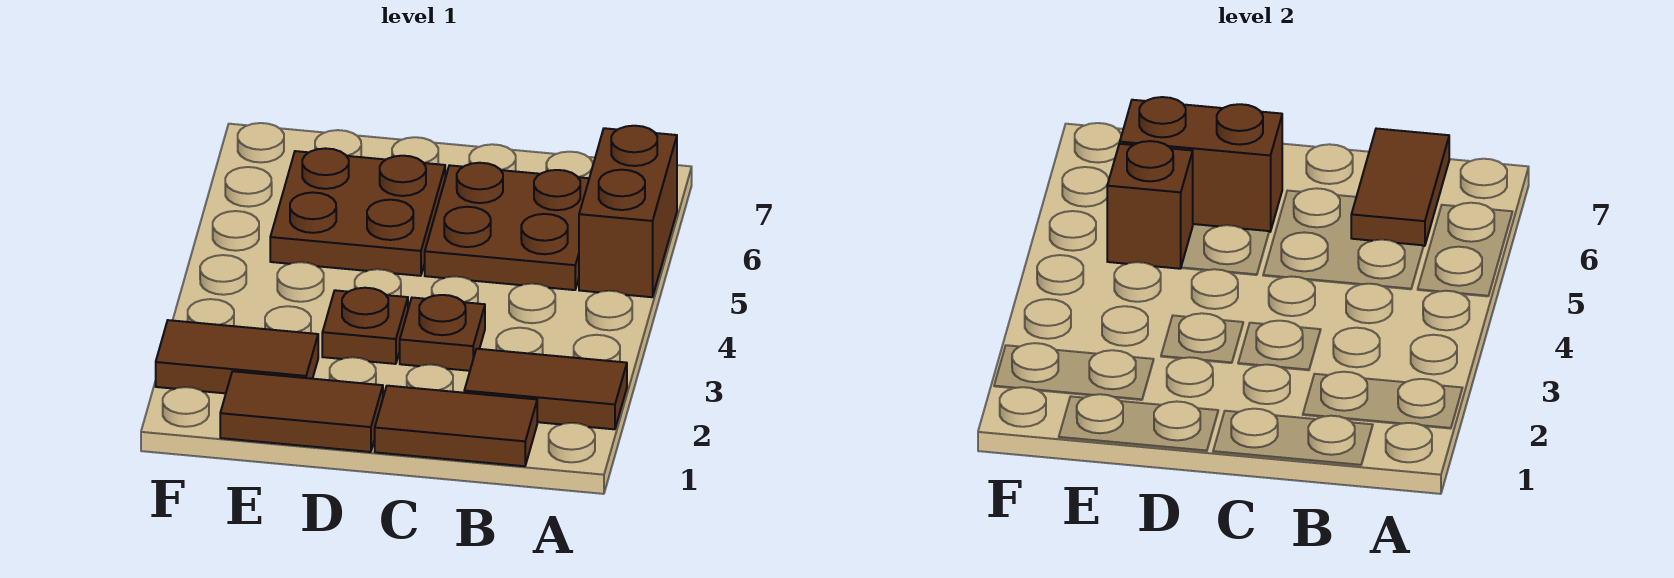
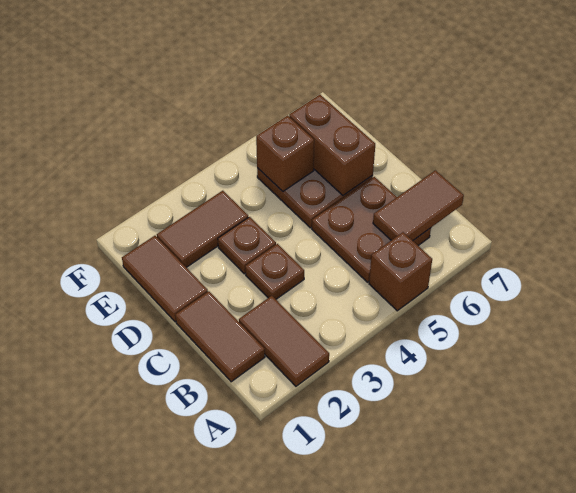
brown 1x2 brick [579,126,677,297] -> brown 1x1 brick [369,232,432,311]
brown 1x2 tile [156,320,318,393] -> brown 1x2 tile turned to [157,191,249,267]

